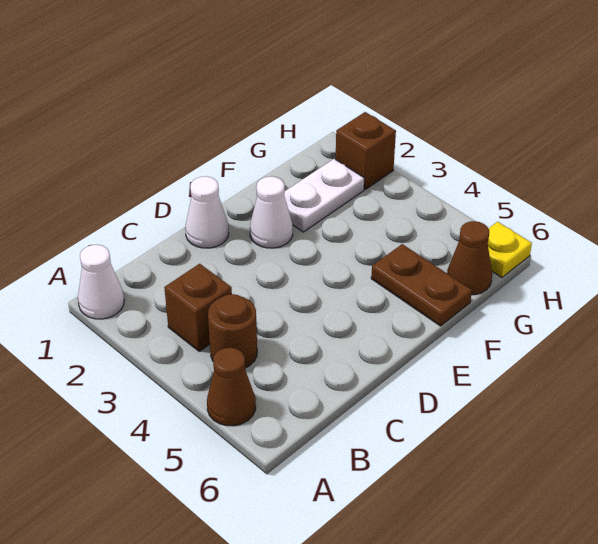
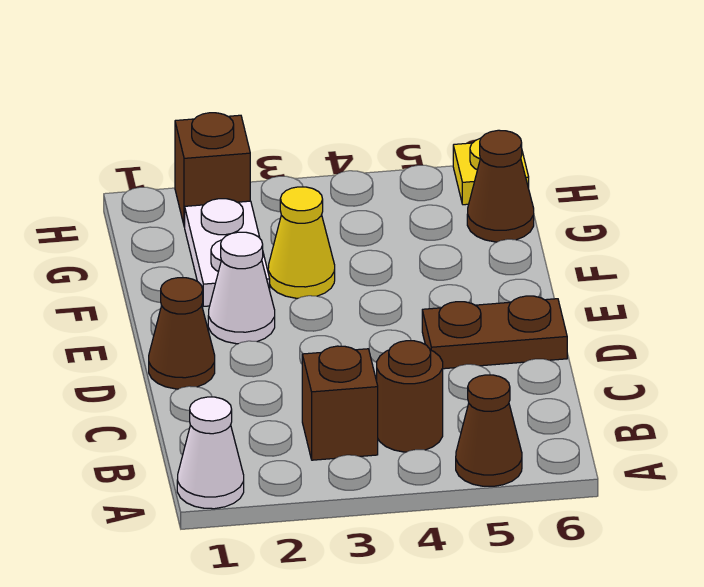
white 1x1 cone [185,176,229,248] -> brown 1x1 cone [149,278,215,389]
none -> yellow 1x1 cone [268,187,335,298]
brown 1x2 plate [371,244,472,326] -> brown 1x2 plate moved to [422,296,567,369]

